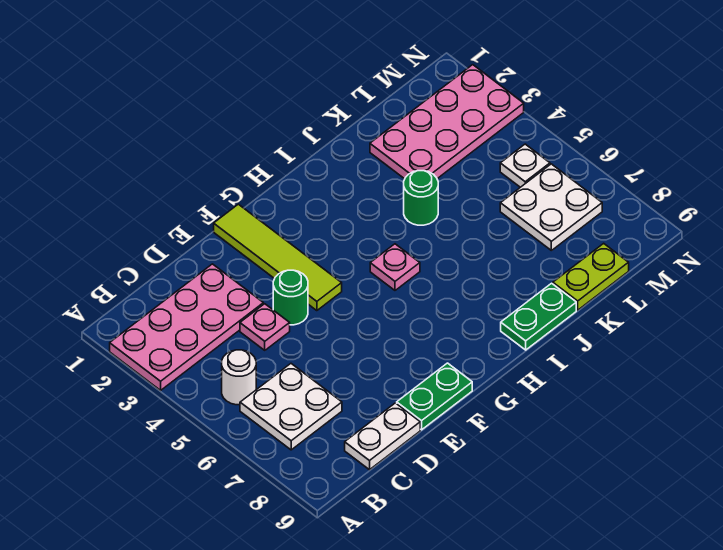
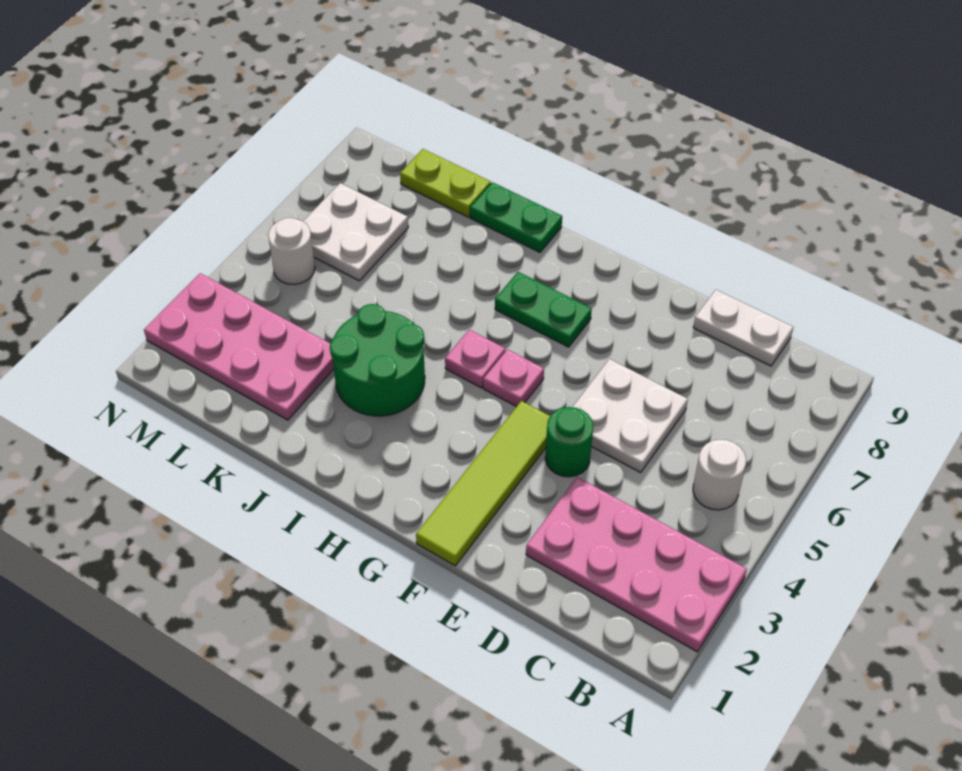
white 2x2 plate [240,364,342,450] -> white 2x2 plate moved to [573,359,688,473]
pink 1x1 plate [240,304,290,350] -> pink 1x1 plate moved to [483,349,544,407]
green 1x2 plate [397,363,472,430] -> green 1x2 plate moved to [495,272,592,347]
green 1x1 round brick [404,171,438,225] -> green 2x2 round brick [330,304,425,416]
white 1x1 plate [500,144,550,187] -> white 1x1 round brick [268,218,315,284]

